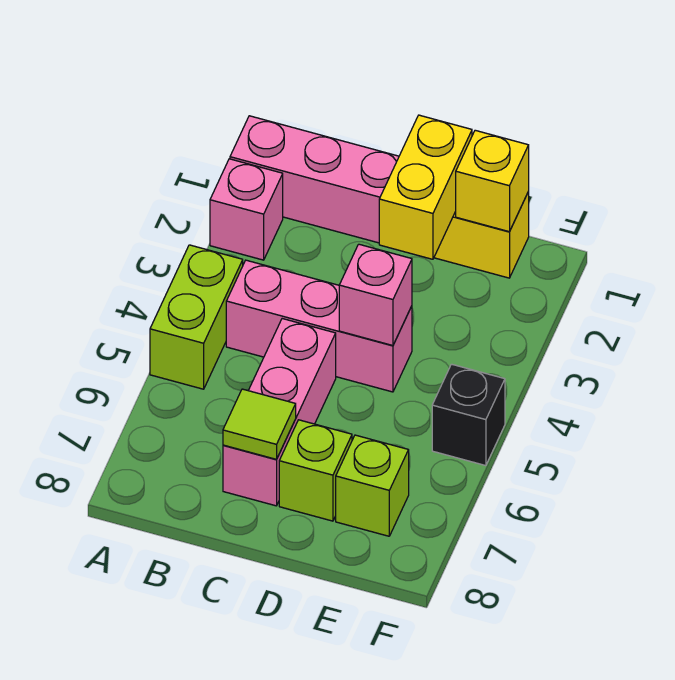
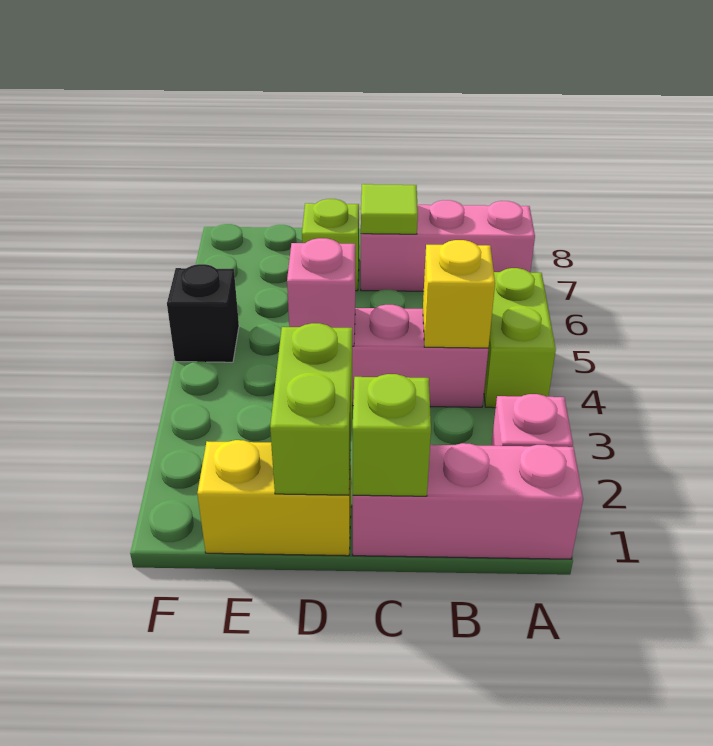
pink 1x3 brick [223,319,336,506] -> pink 1x3 brick turned to [361,200,535,291]
yellow 1x2 brick [379,115,472,259] -> lime 1x2 brick [270,323,352,495]
yellow 1x1 brick [456,130,529,232] -> yellow 1x1 brick moved to [423,240,495,348]
lime 1x1 brick [336,435,409,536] -> lime 1x1 brick moved to [353,374,431,496]

